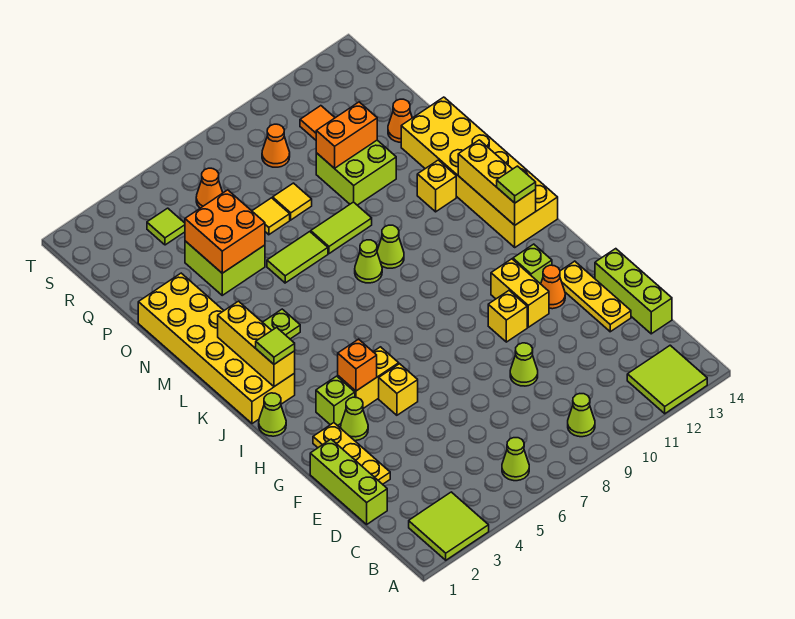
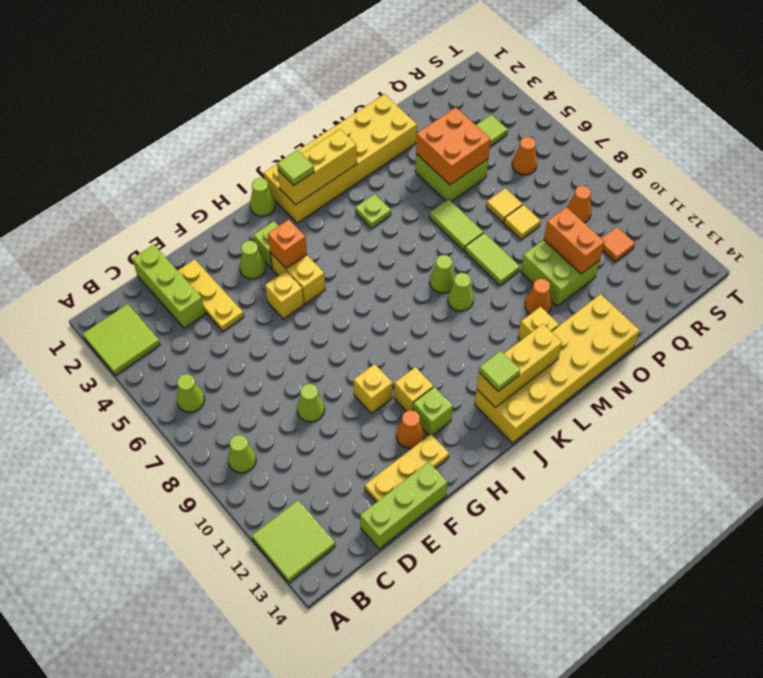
lime 1x3 brick [310,439,387,524] -> lime 1x3 brick turned to [132,244,205,328]
yellow 1x3 plate [313,423,390,484] -> yellow 1x3 plate turned to [178,259,244,331]
yellow 1x2 brick [491,259,549,327] -> yellow 1x1 brick [394,367,433,411]
orange 1x1 cone [388,99,412,142] -> orange 1x1 cone moved to [525,279,551,314]

